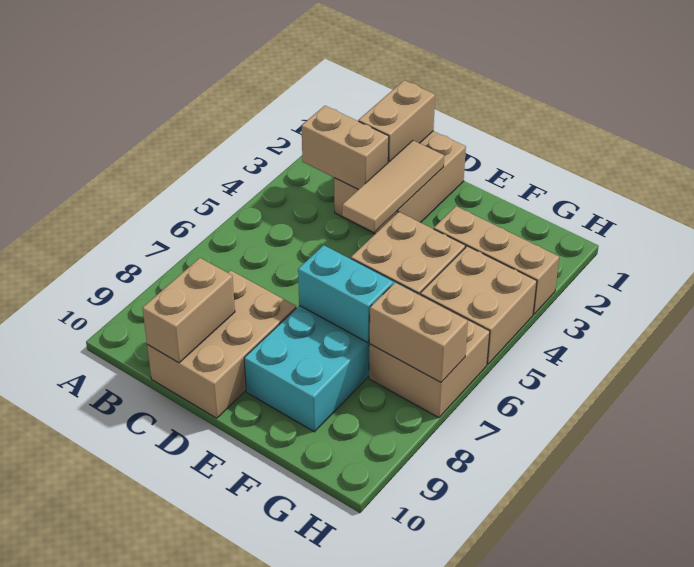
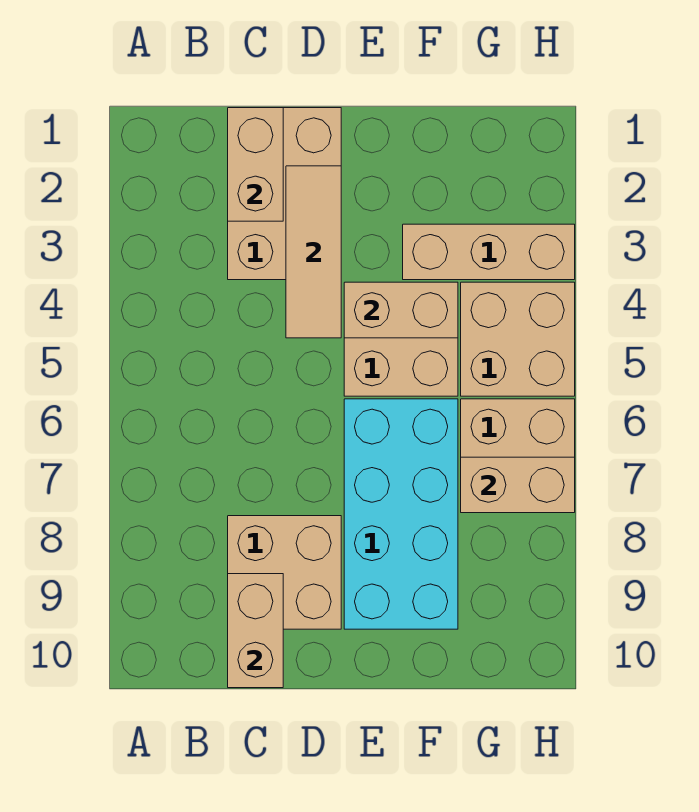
tan 1x2 brick [302,106,389,190] -> tan 1x2 brick moved to [344,282,458,338]
tan 2x3 brick [147,270,296,418] -> tan 2x2 brick [228,516,341,629]
cyan 1x2 brick [298,245,393,342] -> none

